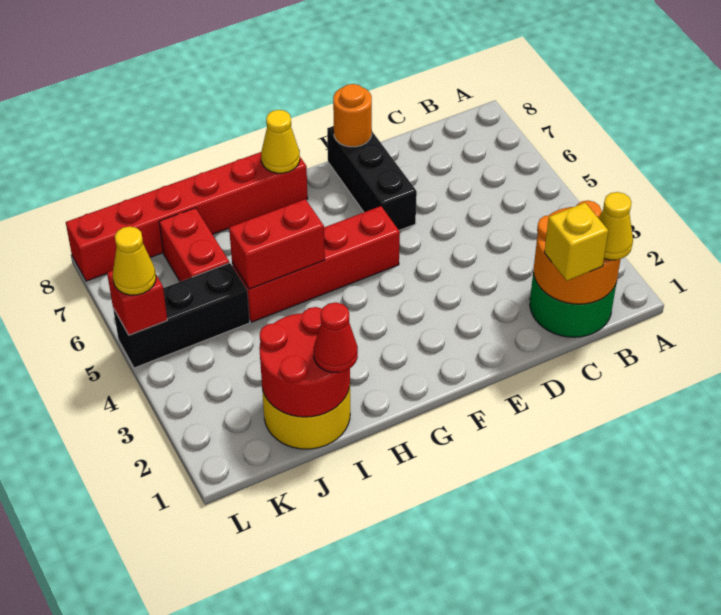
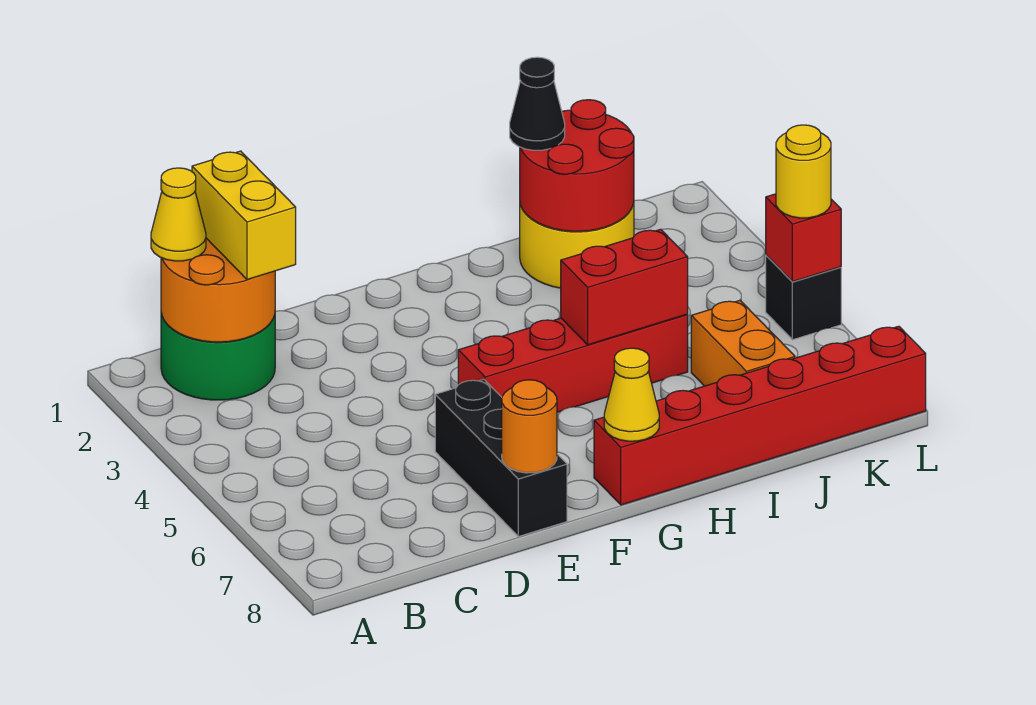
yellow 1x1 brick [544,203,608,281] -> yellow 1x2 brick [192,151,296,279]
red 1x1 cone [314,302,358,372] -> black 1x1 cone [510,57,565,150]
black 1x3 brick [113,263,250,368] -> black 1x1 brick [766,255,841,340]
red 1x2 brick [159,208,229,282] -> orange 1x2 brick [691,300,795,386]
yellow 1x1 cone [113,226,156,295] -> yellow 1x1 round brick [776,125,831,218]

